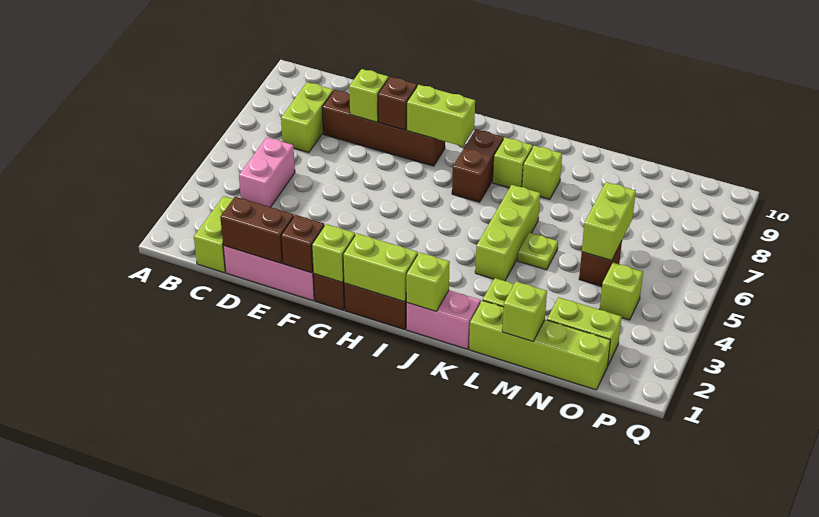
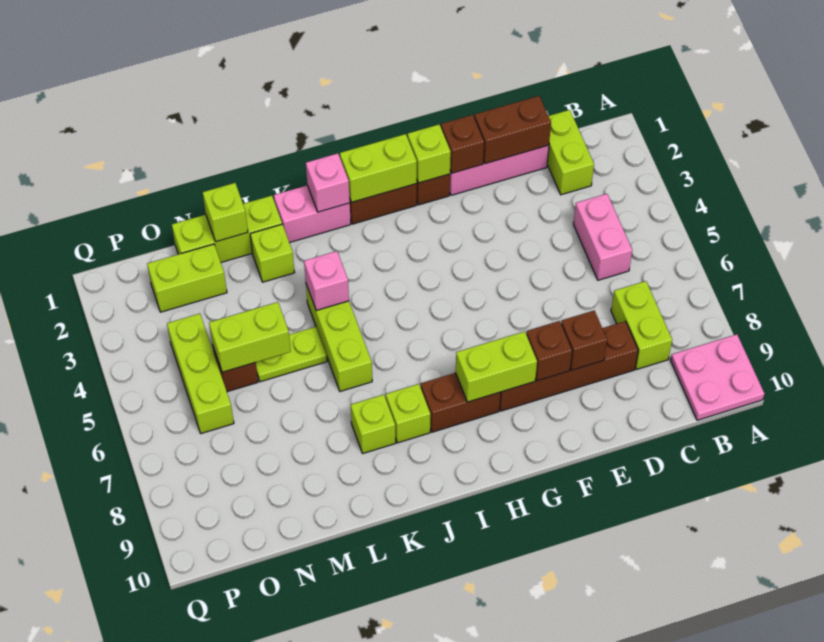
none -> pink 2x2 plate [671,334,764,420]
lime 1x1 brick [349,69,389,122] -> brown 1x1 brick [561,311,607,370]
brown 1x2 brick [452,129,503,202] -> brown 1x2 brick turned to [421,373,500,432]
lime 1x1 brick [406,252,450,311] -> pink 1x1 brick [306,153,350,212]
none -> pink 1x1 brick [304,251,349,311]
lime 1x4 brick [469,300,610,390] -> lime 1x3 brick [172,196,282,262]
lime 1x1 plate [518,233,558,270] -> lime 1x2 plate [256,327,327,382]
lime 1x2 brick [582,182,636,260] -> lime 1x2 brick turned to [209,302,291,372]
lime 1x1 brick [600,262,643,320] -> lime 1x3 brick [167,314,234,433]

